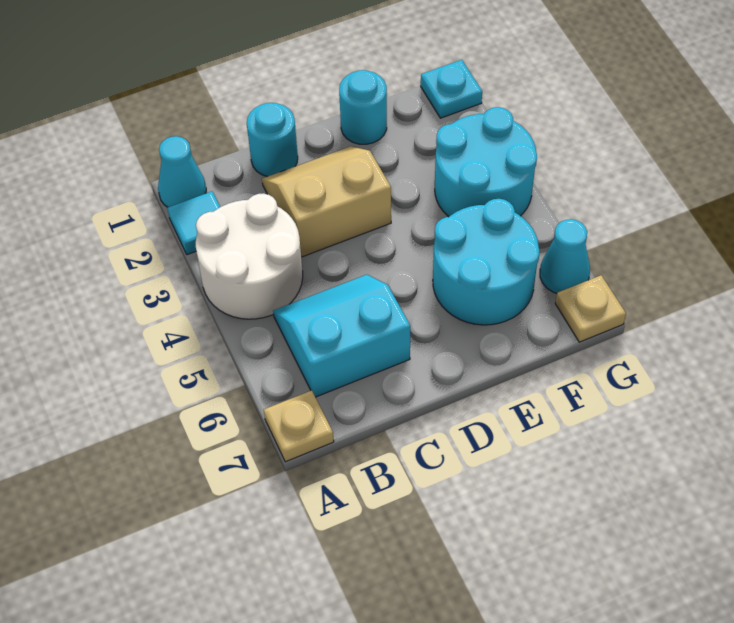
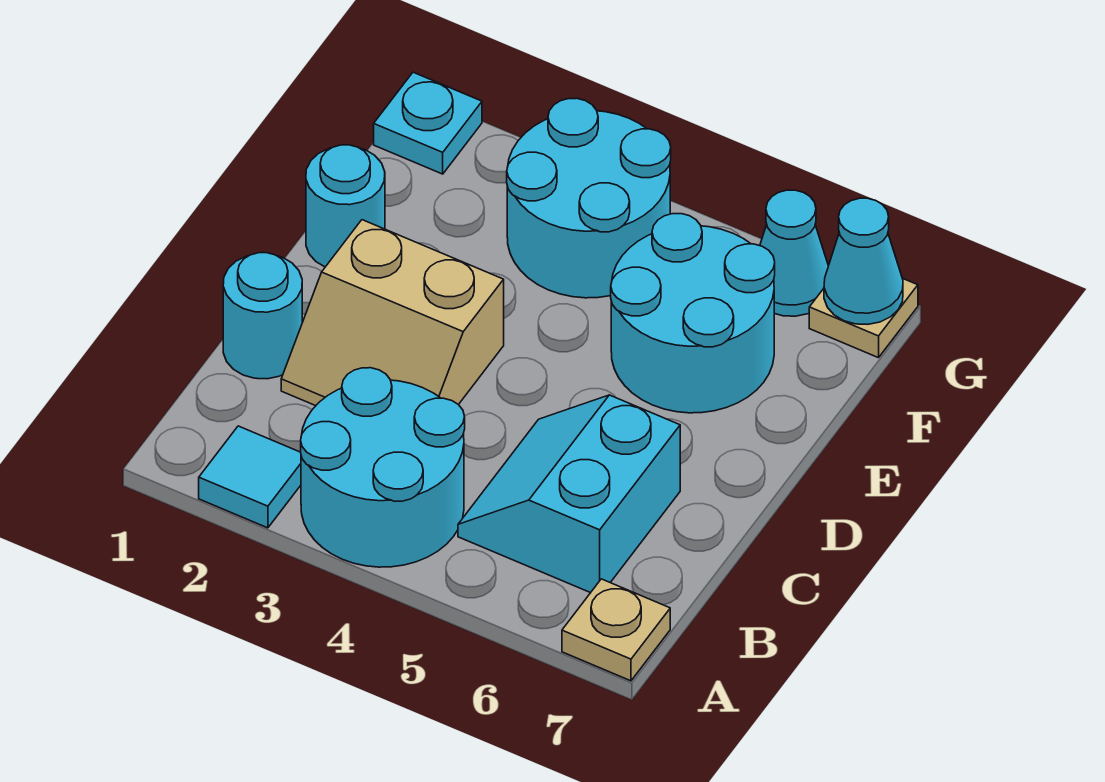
cyan 1x1 cone [158,136,206,207] -> cyan 1x1 cone moved to [824,198,903,324]
white 2x2 round brick [196,193,303,319] -> cyan 2x2 round brick [301,368,465,567]
tan 2x2 slope [262,146,391,257] -> tan 2x2 slope turned to [281,220,504,406]

